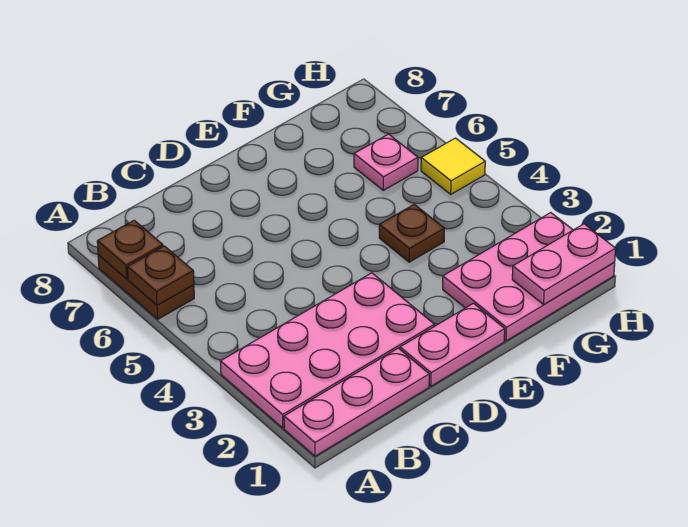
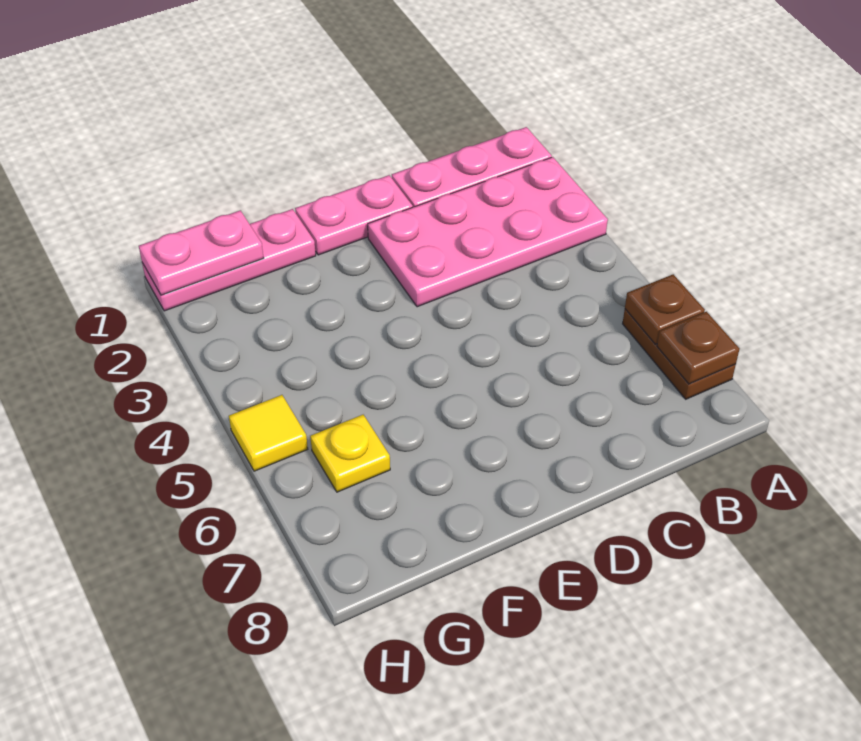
pink 2x3 plate [443,213,615,341] -> pink 1x3 plate [142,209,316,311]
brown 1x1 plate [379,204,444,262] -> none
pink 1x1 plate [354,134,418,190] -> yellow 1x1 plate [310,415,390,492]

